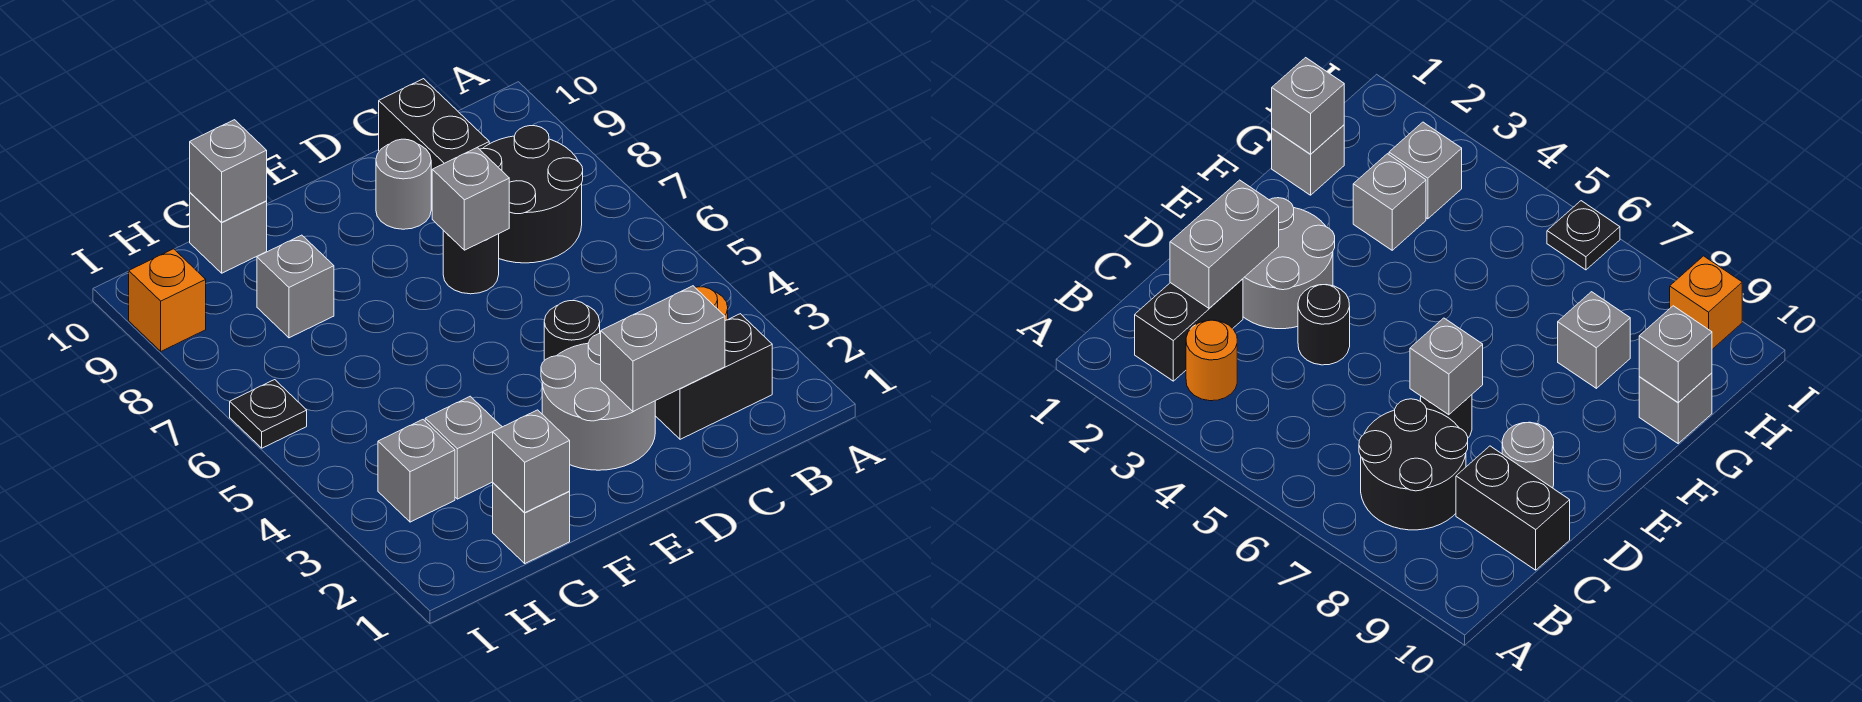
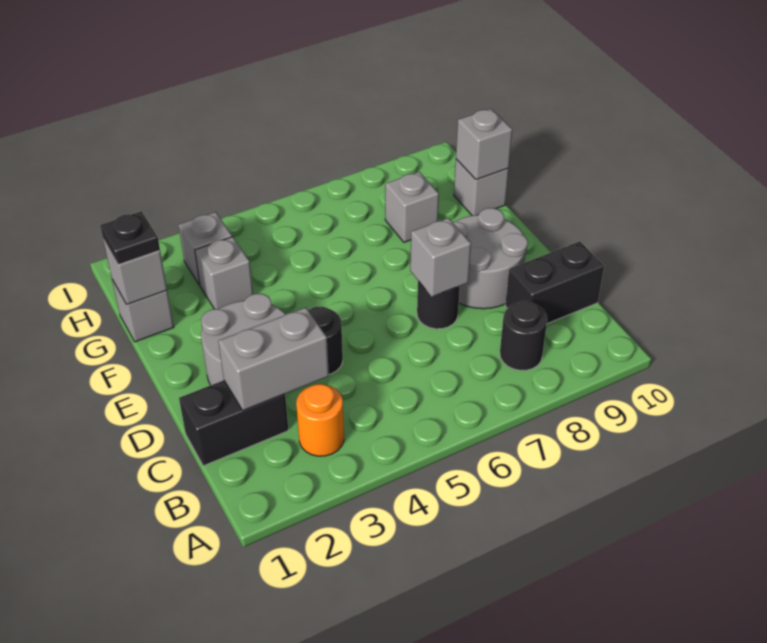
black 1x2 brick [655,314,772,439] -> black 1x2 brick turned to [179,380,288,466]
black 2x2 round brick [480,126,583,263] -> black 1x1 round brick [500,301,547,370]
grey 1x2 brick [601,286,725,411] -> grey 1x2 brick turned to [218,308,329,410]
grey 1x1 round brick [376,139,431,229] -> grey 2x2 round brick [453,208,528,309]
black 1x1 plate [230,380,307,448] -> black 1x1 plate moved to [100,211,160,265]
orange 1x1 brick [129,249,206,351] -> none

